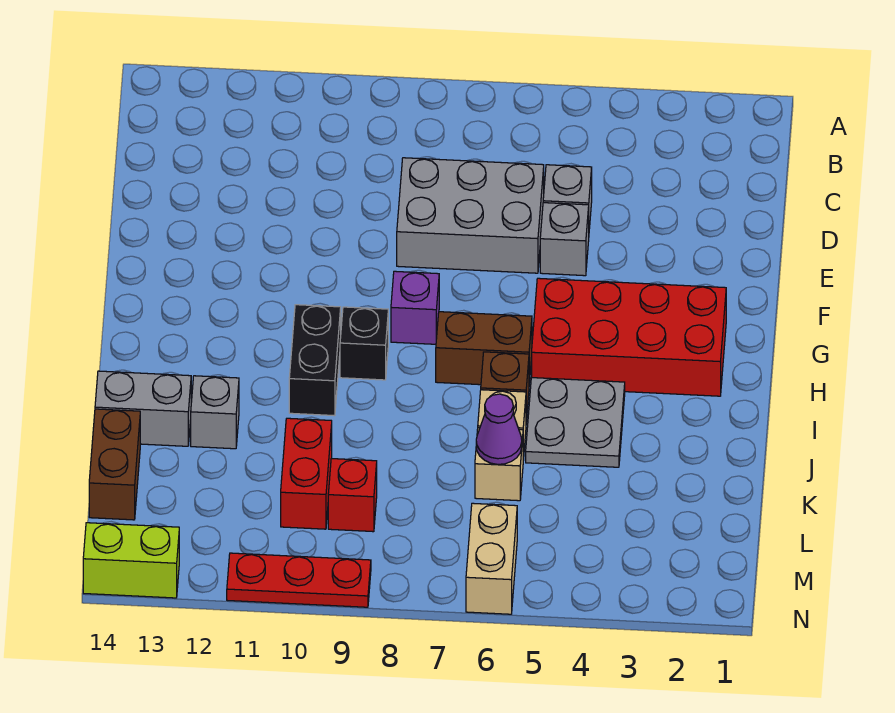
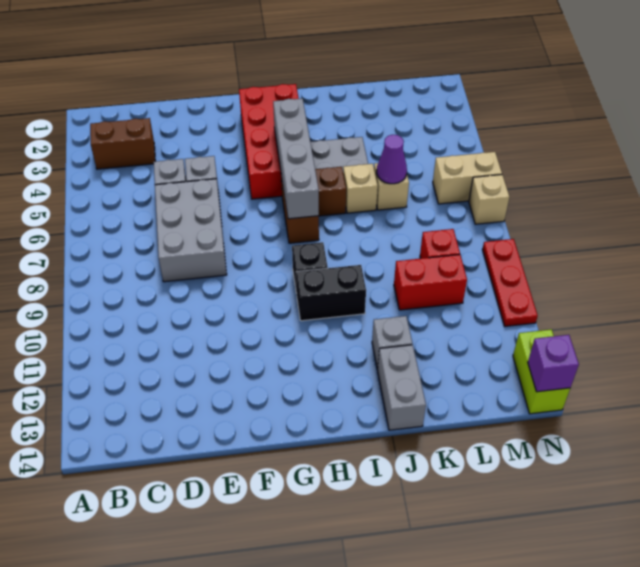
purple 1x1 brick [391,271,439,344] -> purple 1x1 brick moved to [528,335,579,392]
none -> grey 1x4 brick [273,99,319,219]
brown 1x2 brick [89,409,140,520] -> brown 1x2 brick moved to [90,118,155,169]
none -> tan 1x1 brick [469,175,509,224]

